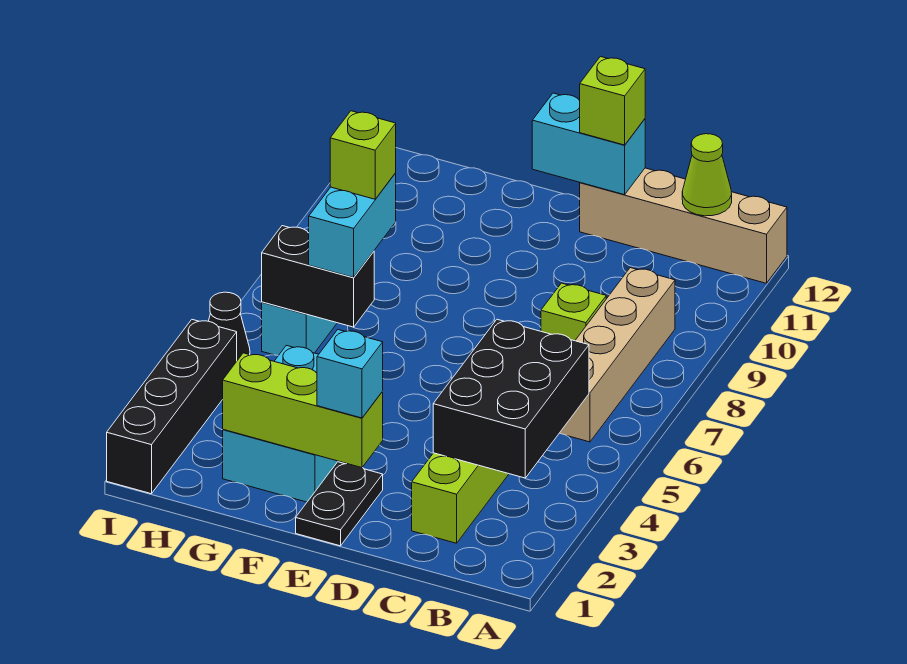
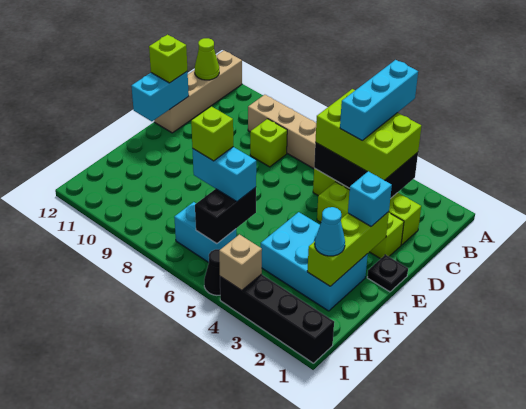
none -> cyan 1x3 brick [340,60,418,140]
none -> lime 2x3 brick [315,89,421,180]
none -> lime 1x3 brick [317,182,404,259]
black 1x2 plate [296,462,383,546] -> black 1x1 plate [367,255,408,292]
none -> cyan 1x1 cone [315,207,345,256]
none -> tan 1x1 brick [219,234,262,290]

